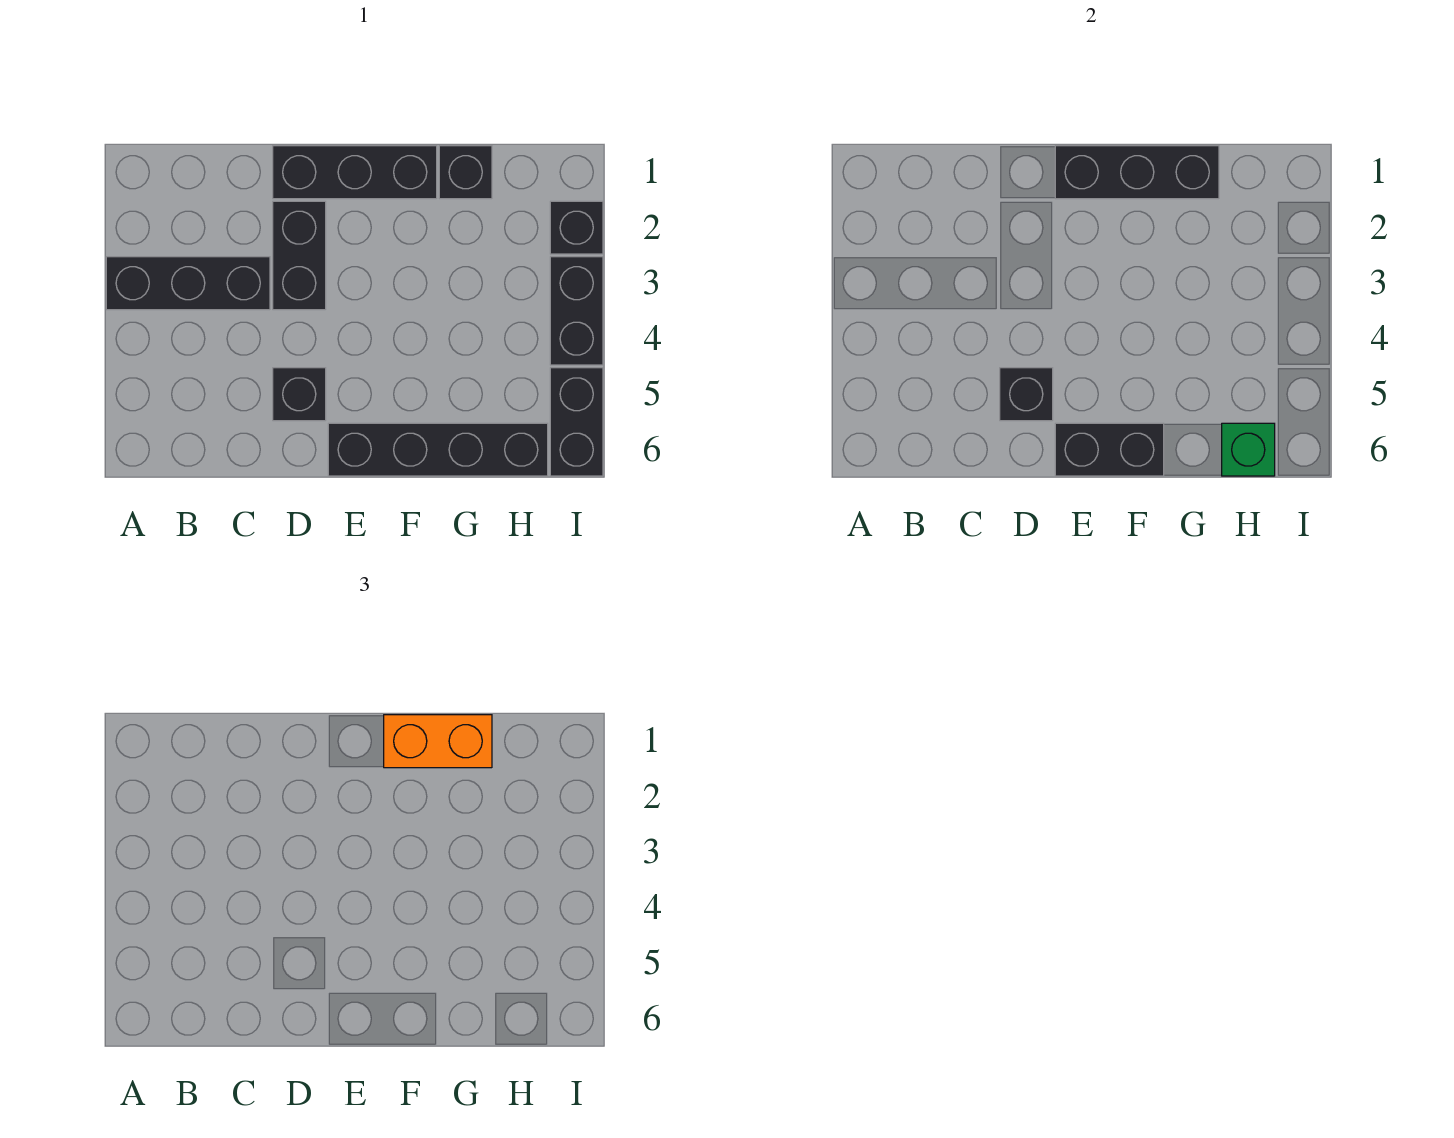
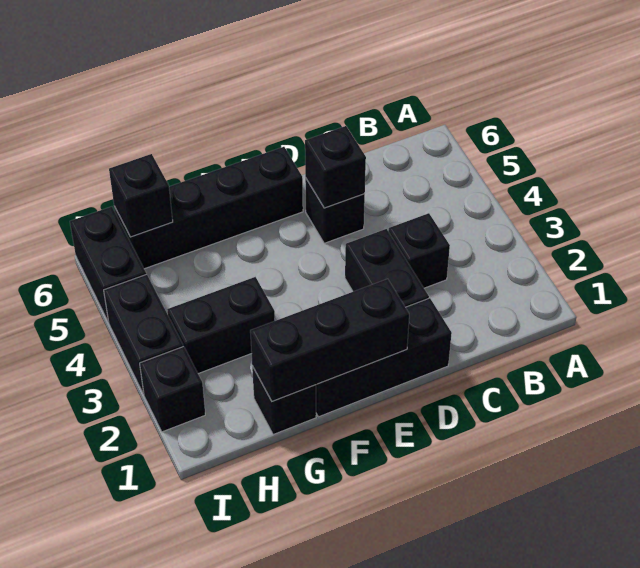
black 1x3 brick [106,257,270,310] -> black 1x1 brick [388,213,450,288]
black 1x2 brick [1055,423,1164,476] -> black 1x2 brick moved to [167,277,275,374]
orange 1x2 brick [384,715,492,768] -> none
green 1x1 brick [1222,423,1275,476] -> black 1x1 brick [109,154,173,237]

